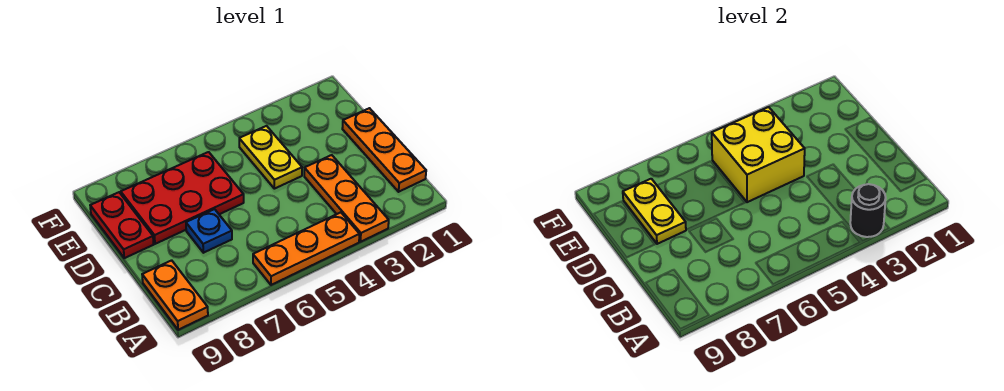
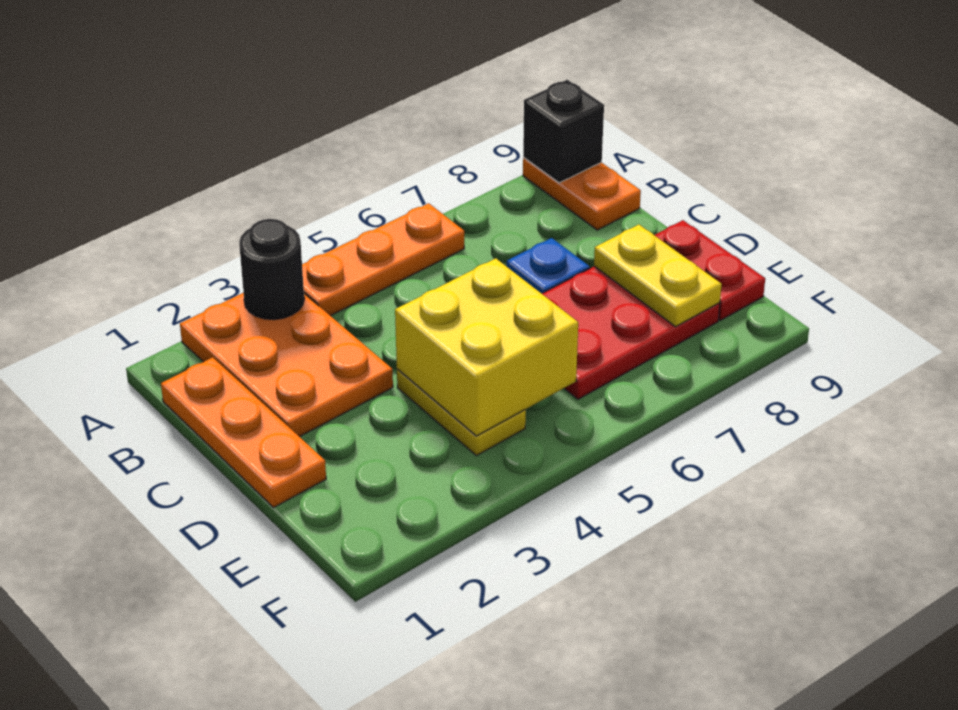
orange 1x3 plate [304,155,389,242] -> orange 2x3 plate [180,293,393,437]
none -> black 1x1 brick [523,80,604,183]

